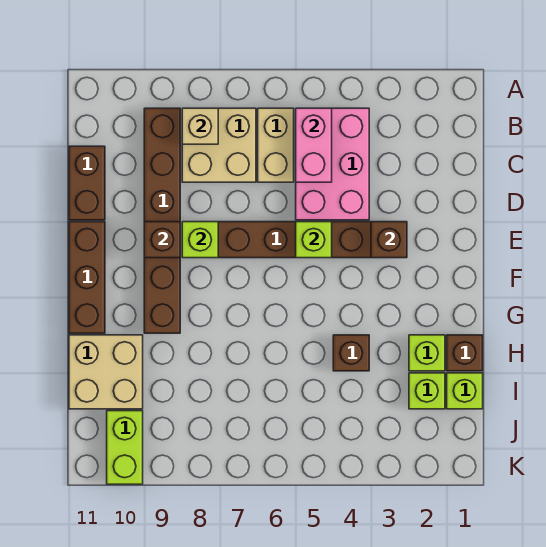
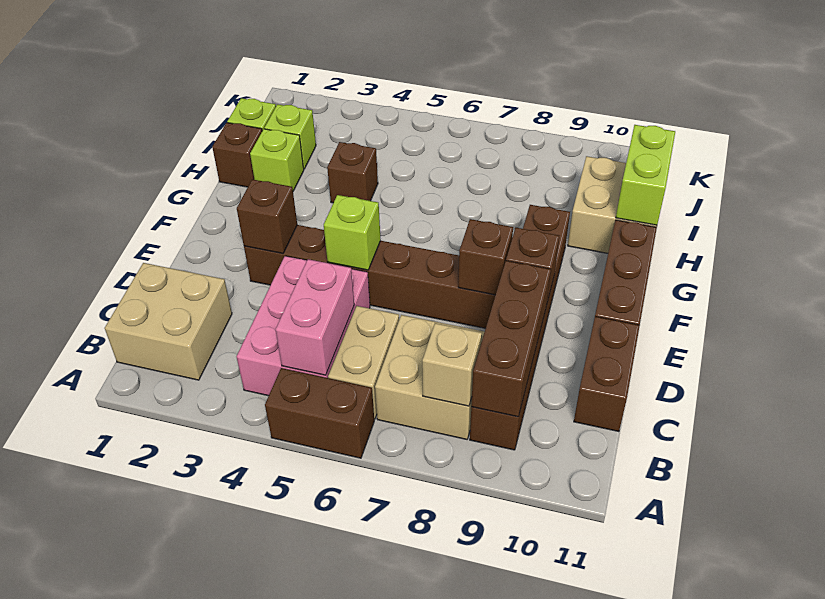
none -> brown 1x2 brick [265,368,374,458]
none -> tan 2x2 brick [105,263,232,380]
none -> brown 1x3 brick [471,261,551,417]
lime 1x1 brick [182,222,218,258] -> brown 1x1 brick [458,219,513,295]
lime 1x2 brick [107,411,143,484] -> lime 1x2 brick moved to [616,125,675,225]

